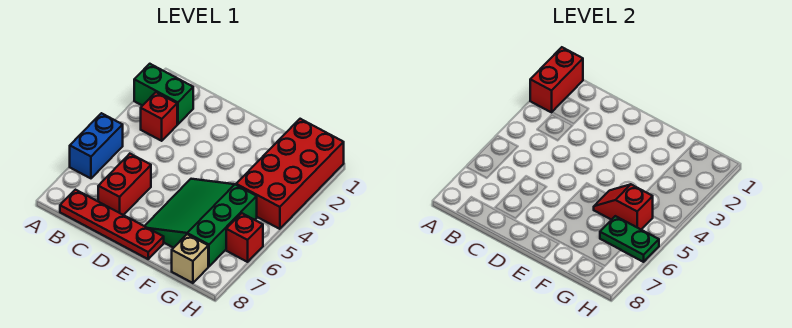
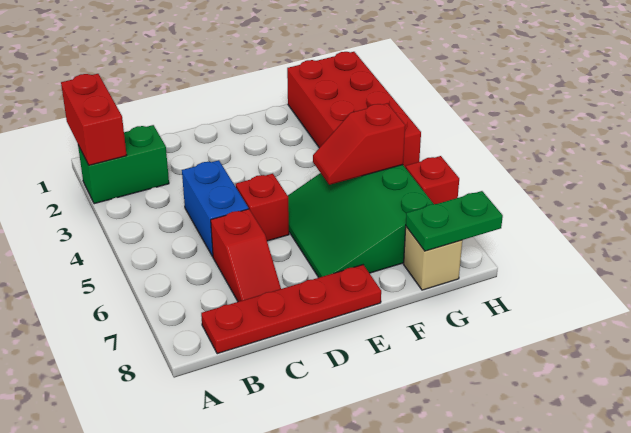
blue 1x2 brick [70,113,123,178] -> blue 1x2 brick moved to [182,160,249,257]
red 1x1 brick [141,92,177,141] -> red 1x1 brick moved to [236,174,289,241]
red 1x2 brick [98,154,151,215] -> red 1x2 slope [211,209,281,302]
green 1x2 plate [600,216,659,262] -> green 1x2 plate moved to [406,191,503,251]

